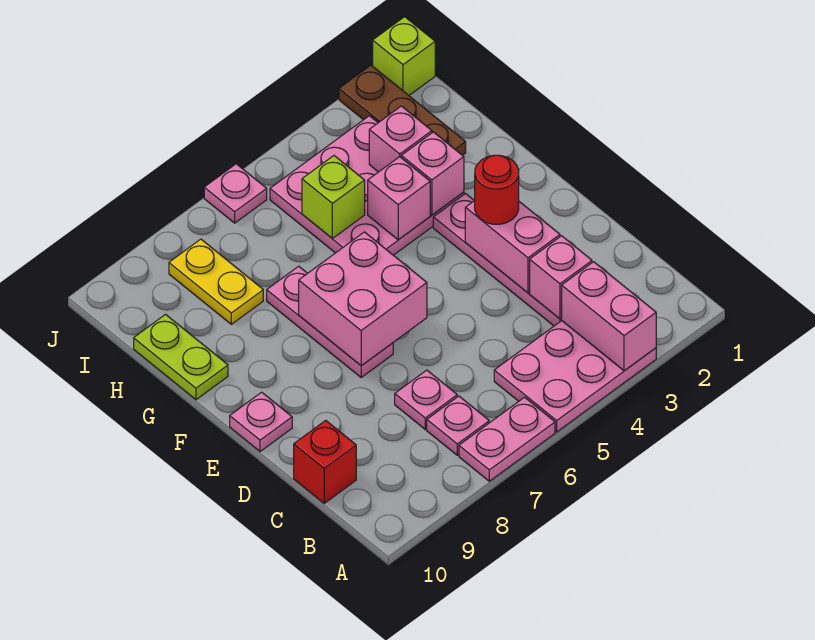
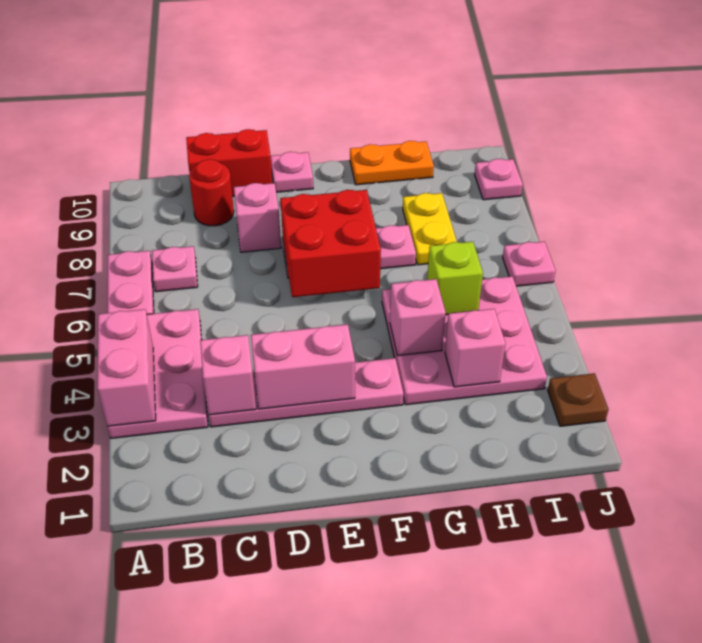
pink 1x2 brick [562,262,656,371] -> pink 1x2 brick turned to [97,309,156,426]
pink 1x1 plate [395,370,457,429] -> pink 1x1 plate moved to [475,159,523,200]
red 1x1 brick [294,420,356,503] -> red 1x2 brick [186,129,272,197]
red 1x1 round brick [475,155,519,224] -> red 1x1 round brick moved to [189,159,234,226]
pink 2x2 brick [299,232,427,366] -> red 2x2 brick [280,190,381,297]
pink 1x1 brick [401,132,464,215] -> pink 1x1 brick moved to [234,183,281,252]
lime 1x2 plate [134,314,228,400] -> orange 1x2 plate [350,141,434,185]
brown 1x3 plate [339,65,466,155] -> brown 1x1 plate [548,373,608,426]
yellow 1x2 plate [169,239,263,324] -> yellow 1x2 plate turned to [403,193,457,265]
lime 1x1 brick [373,17,435,95] -> none

